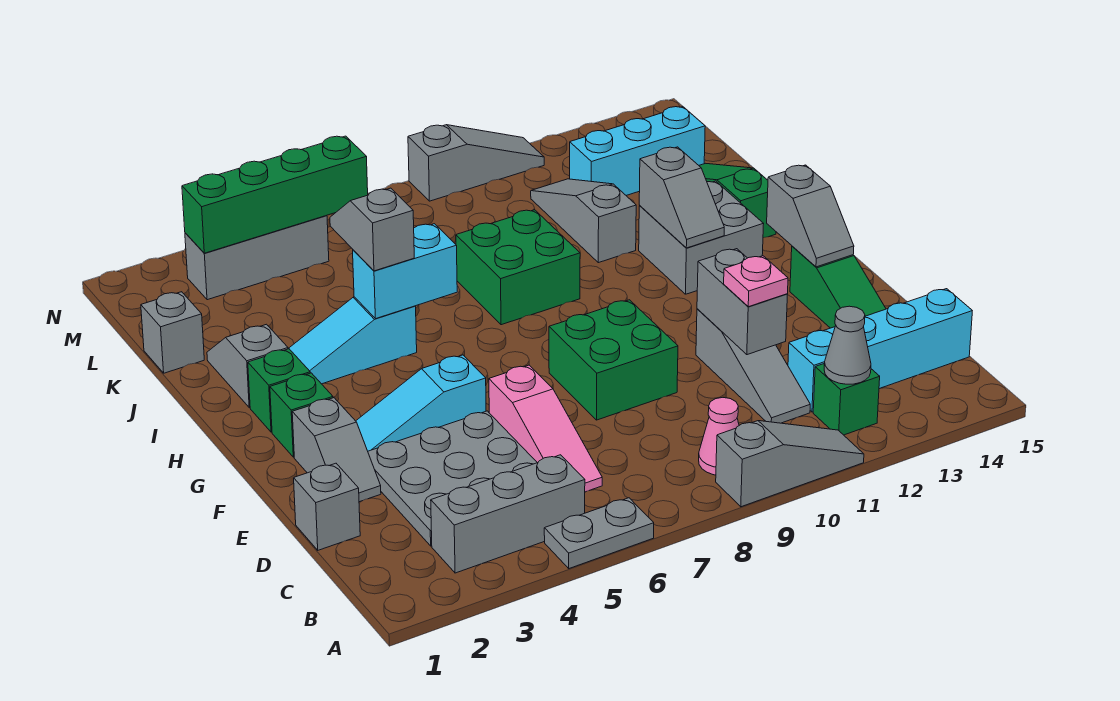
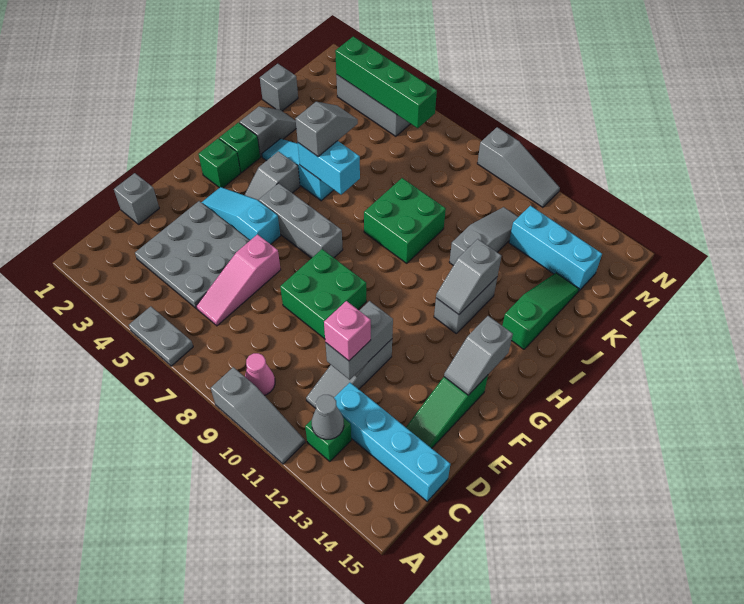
grey 1x3 brick [431,455,585,573] -> grey 1x3 brick moved to [259,183,343,258]
pink 1x1 plate [724,256,788,307] -> pink 1x1 brick [324,301,371,361]
grey 1x2 slope [292,398,381,502] -> grey 1x2 slope moved to [245,151,300,201]
grey 2x2 brick [639,181,764,294] -> grey 1x2 brick [434,277,497,333]

